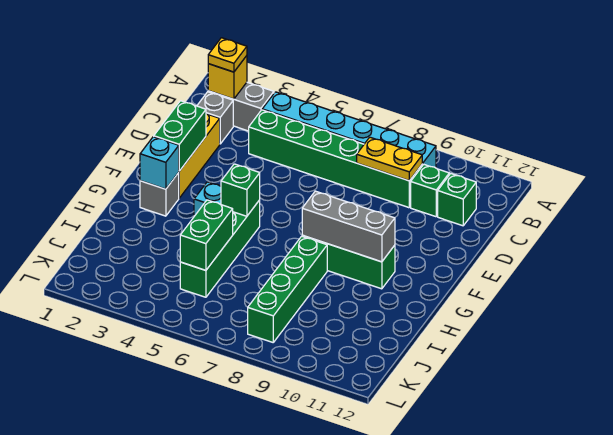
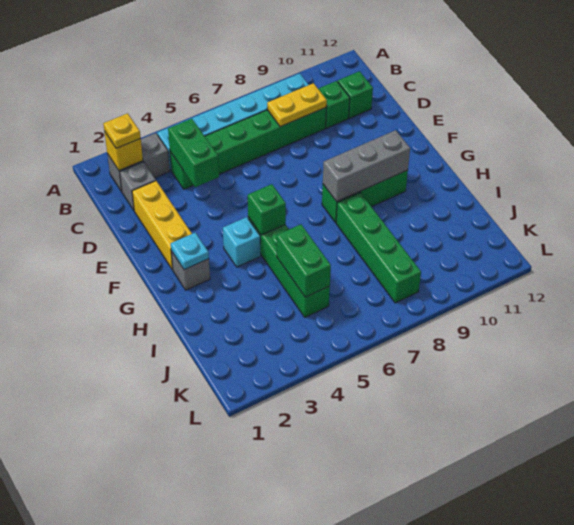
green 1x2 brick [154,101,206,171] -> green 1x2 brick moved to [168,119,219,187]
cyan 1x1 brick [140,137,179,189] -> cyan 1x1 plate [171,233,209,270]

